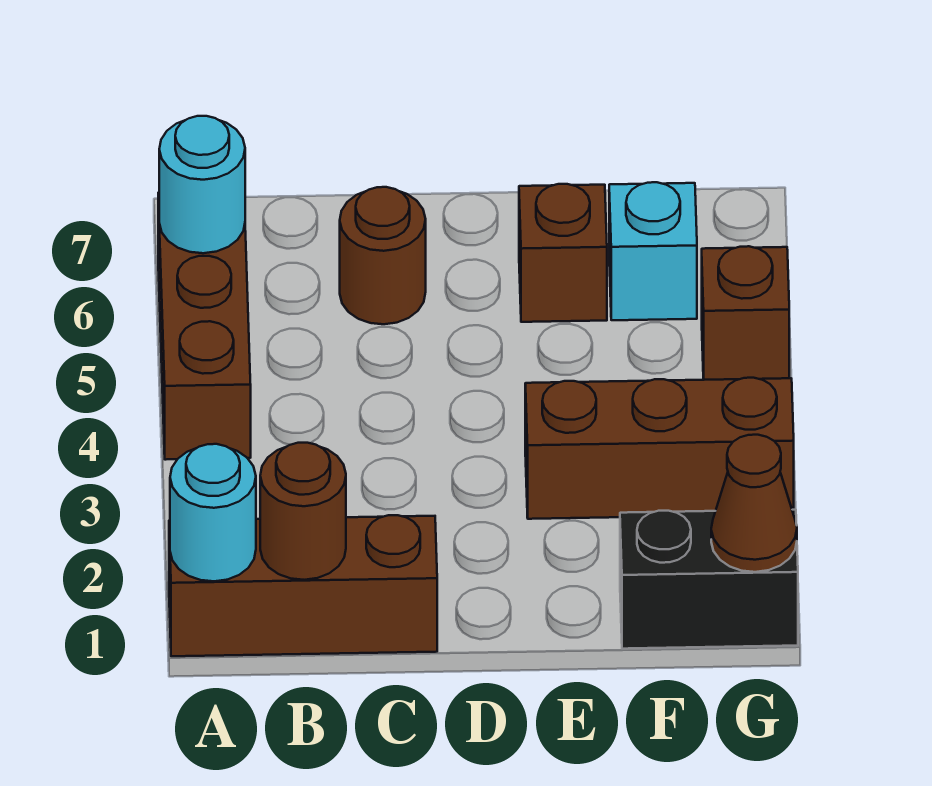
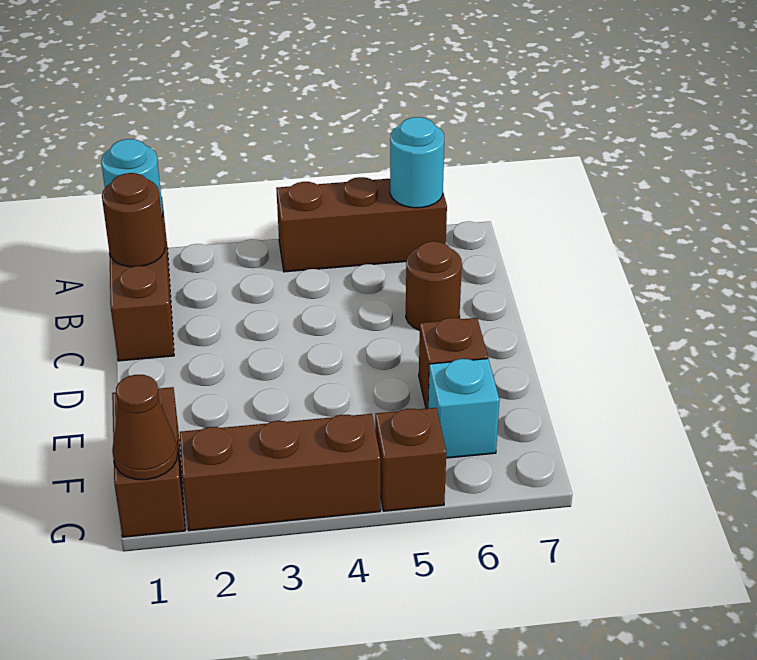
brown 1x3 brick [525,378,794,519] -> brown 1x3 brick turned to [180,414,380,531]
black 1x2 brick [620,510,798,649] -> brown 1x2 brick [112,387,185,537]

